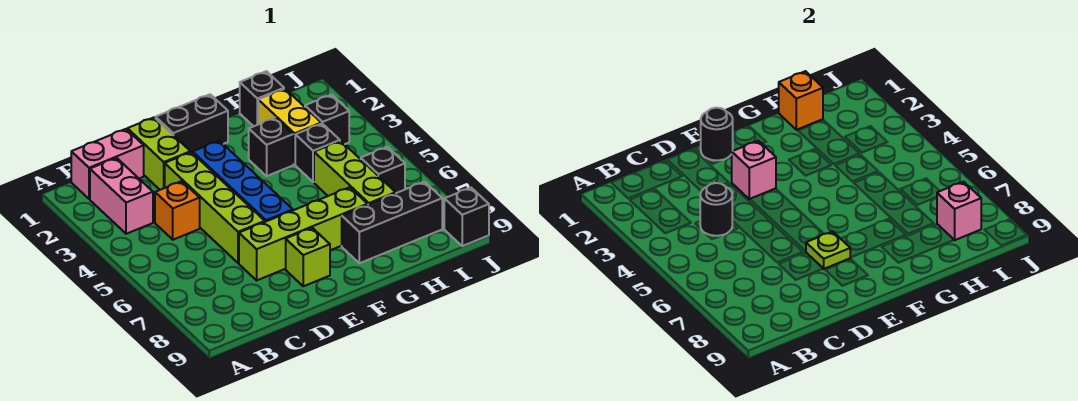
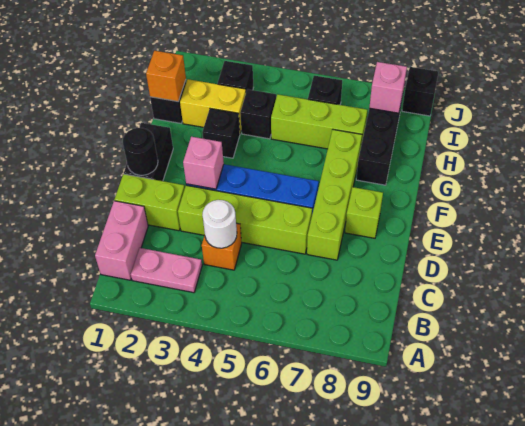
pink 1x2 brick [90,158,153,234] -> pink 1x2 plate [131,248,202,293]
black 1x1 round brick [700,183,732,236] -> white 1x1 round brick [202,200,237,248]
lime 1x1 plate [806,231,851,269] -> none

